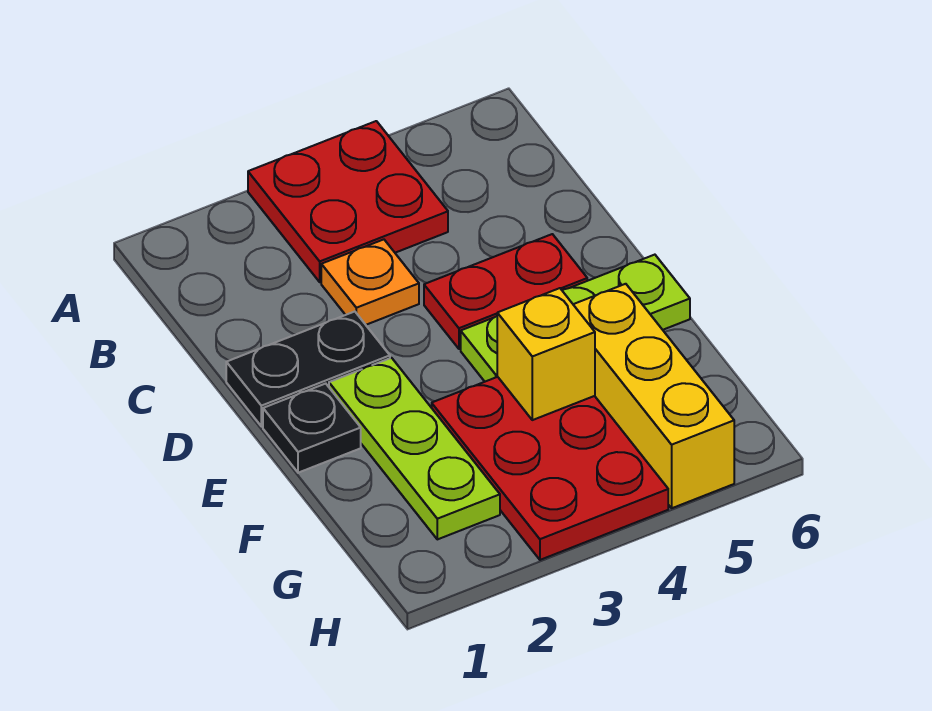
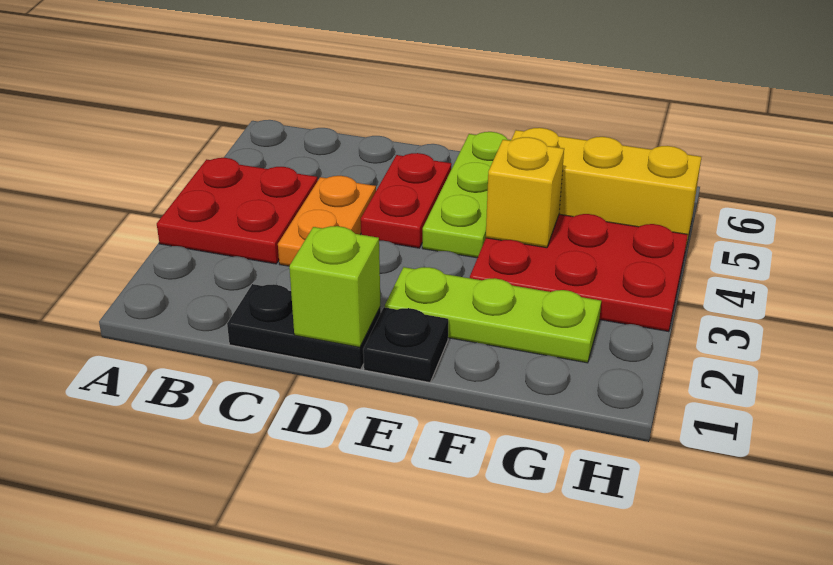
orange 1x1 plate [321,239,419,325] -> orange 1x2 plate [278,176,376,266]
black 1x2 plate [226,312,390,426] -> black 1x2 plate turned to [227,284,381,369]
none -> lime 1x1 brick [289,226,380,347]

